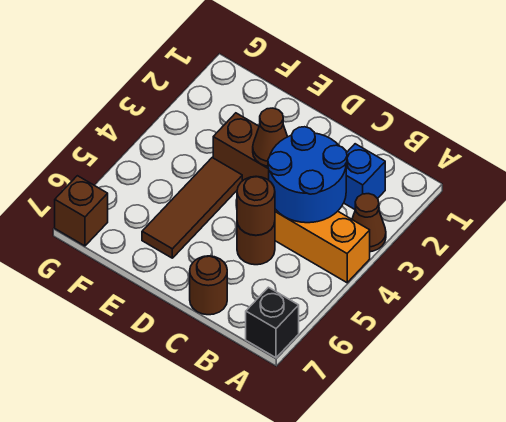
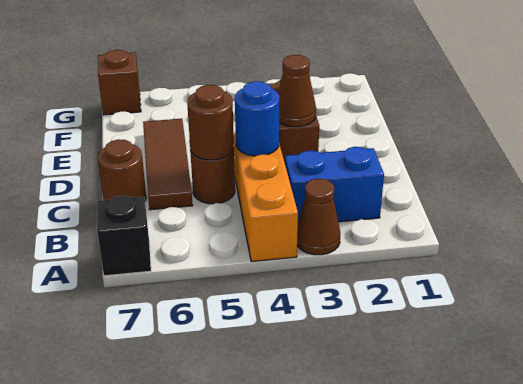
blue 1x1 brick [344,144,385,209] -> blue 1x2 brick [285,147,384,222]
blue 2x2 round brick [268,127,347,223] -> blue 1x1 round brick [235,81,279,156]
brown 1x3 tile [142,158,242,258] -> brown 1x3 tile turned to [143,119,193,210]

